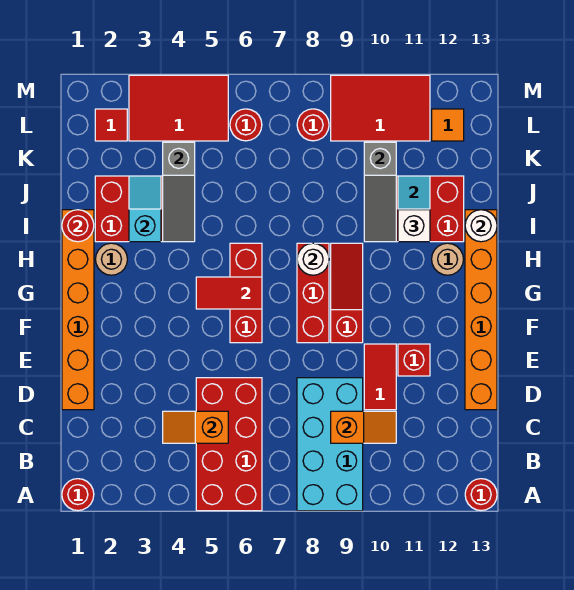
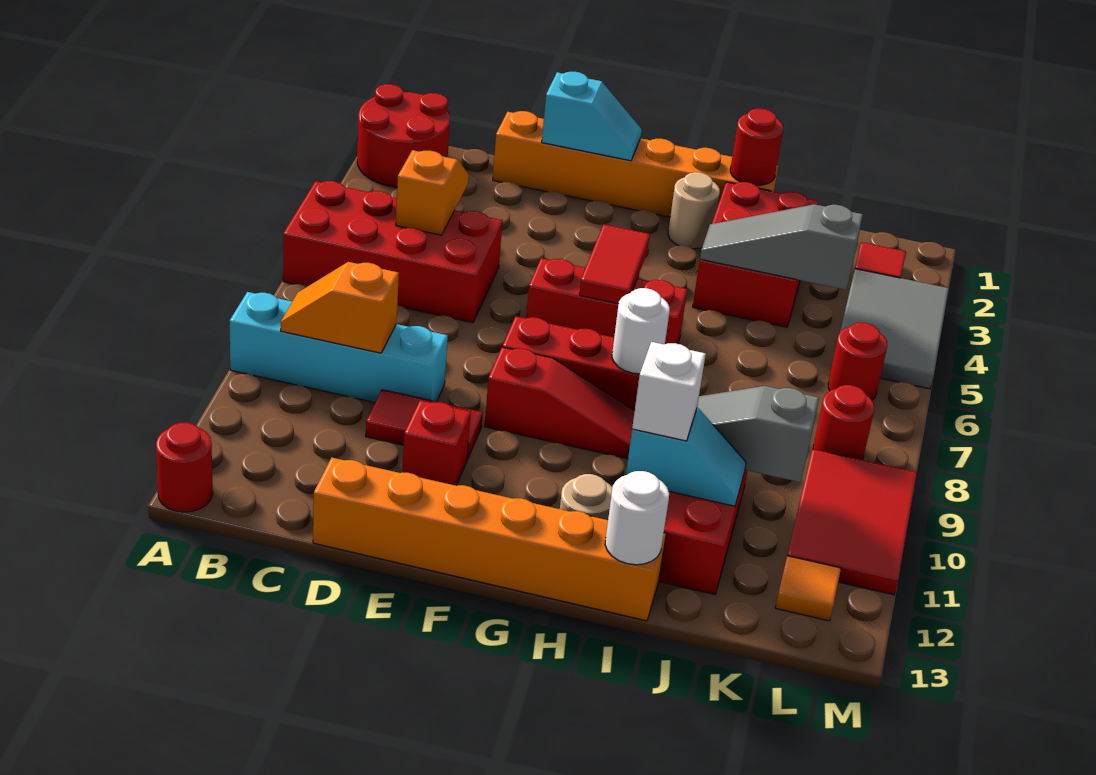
red 1x1 round brick [62,479,94,511] -> red 2x2 round brick [357,84,450,187]
cyan 2x4 brick [297,378,363,511] -> cyan 1x4 brick [230,292,448,402]
orange 1x2 slope [331,411,396,443] -> orange 1x2 slope turned to [281,262,399,353]
cyan 1x2 slope [129,176,161,242] -> cyan 1x2 slope moved to [542,72,642,161]
red 2x3 tile [129,75,228,141] -> grey 2x3 tile [840,269,949,389]

